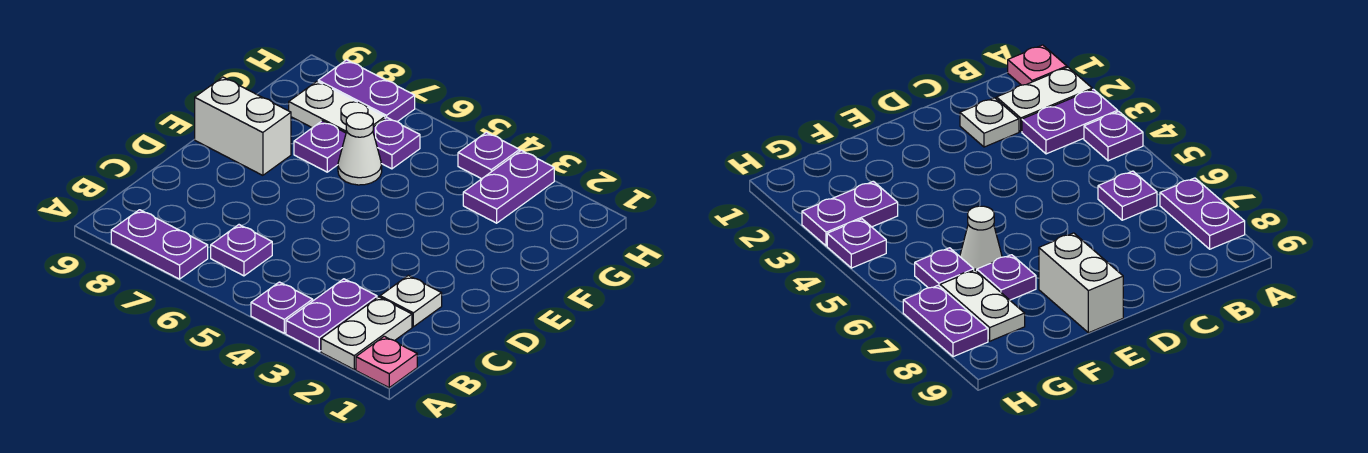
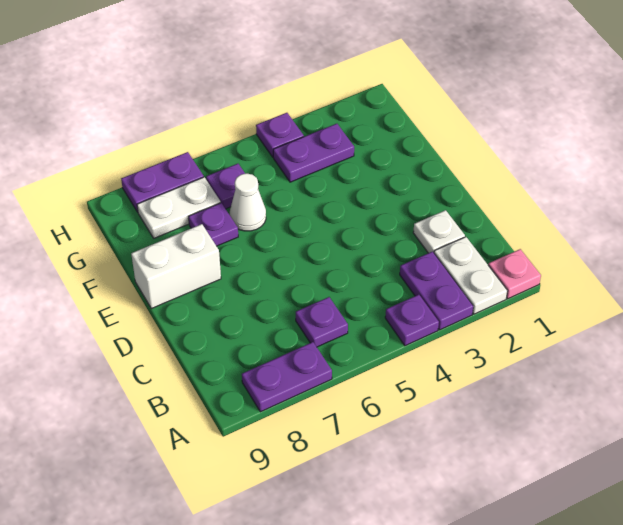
purple 1x2 plate [463,150,554,223] -> purple 1x2 plate turned to [273,124,354,182]

